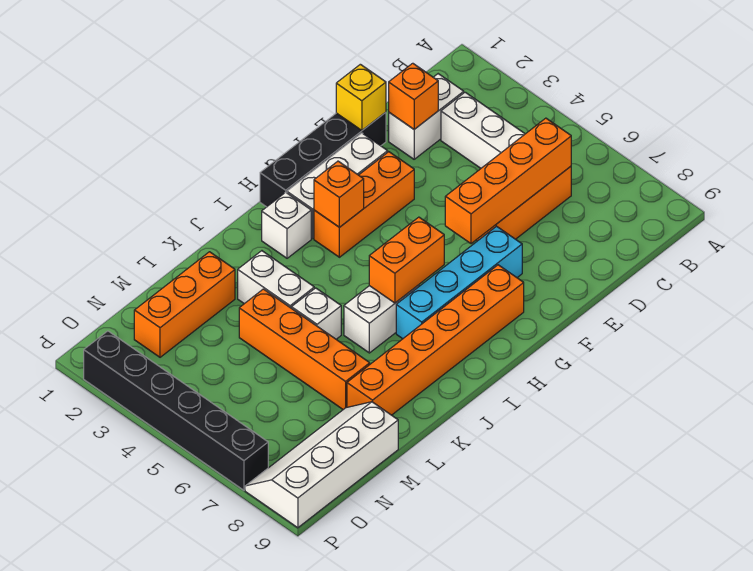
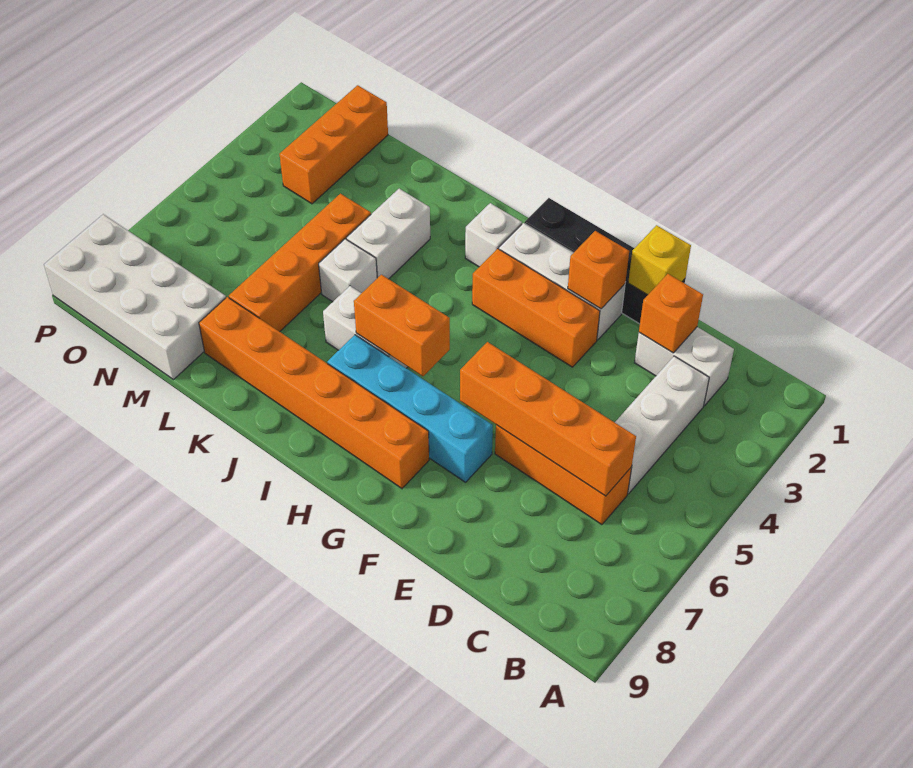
orange 1x1 brick [314,161,364,227] -> orange 1x1 brick moved to [568,231,629,309]
orange 1x3 brick [134,252,235,357] -> orange 1x3 brick turned to [280,85,388,204]
white 2x4 slope [245,402,398,528] -> white 2x4 brick [44,214,226,380]
black 1x6 brick [84,331,268,490] -> none

